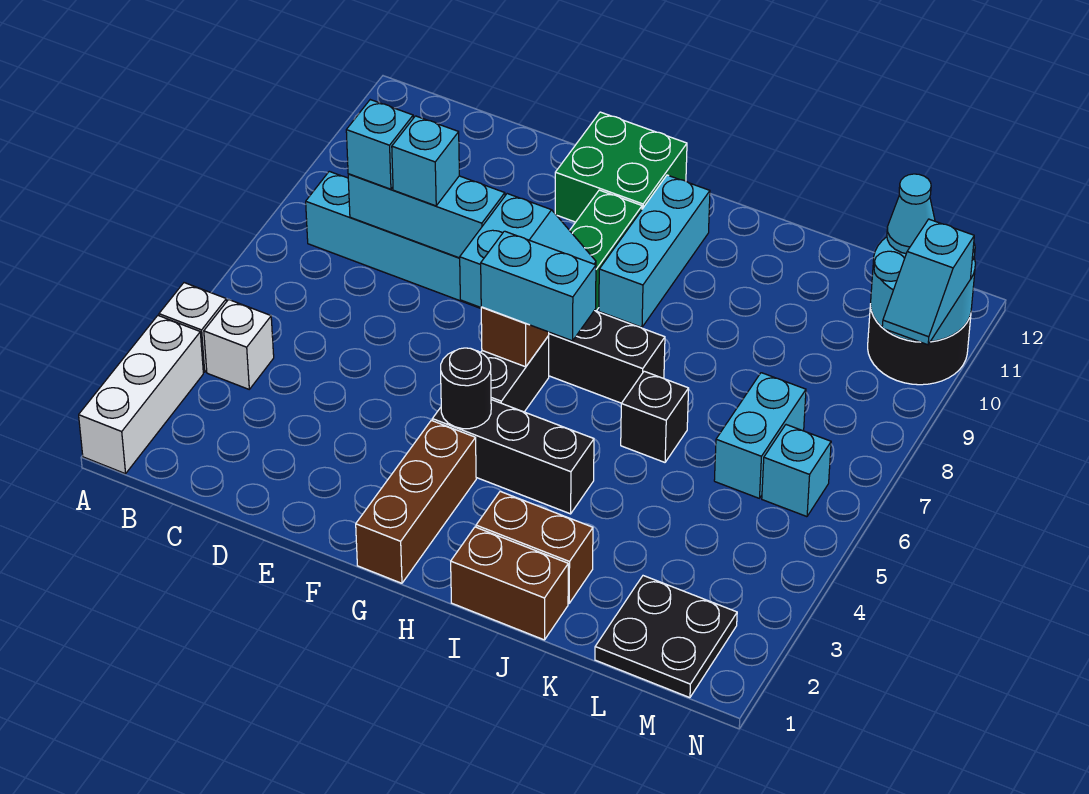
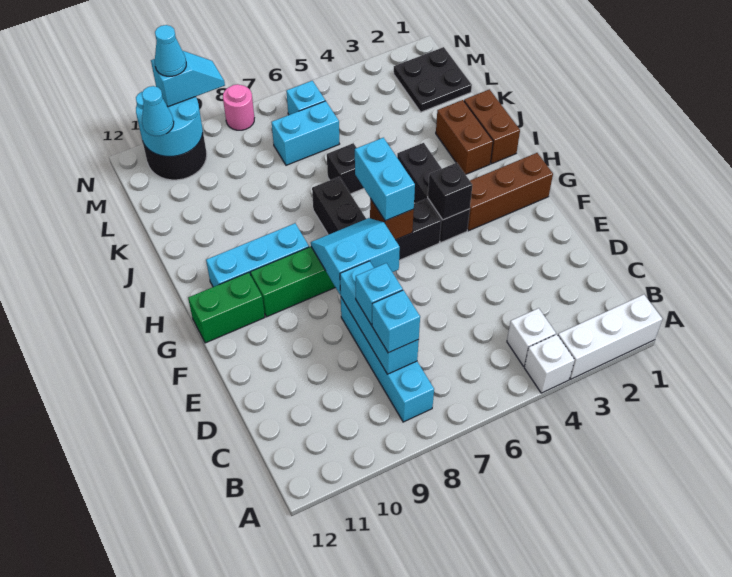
green 2x2 brick [555,112,687,222] -> green 1x2 brick [188,272,265,343]
black 1x1 round brick [441,348,491,429] -> black 1x1 brick [428,163,472,220]
none -> pink 1x1 round brick [223,84,254,130]
none -> cyan 1x1 cone [155,25,186,76]

